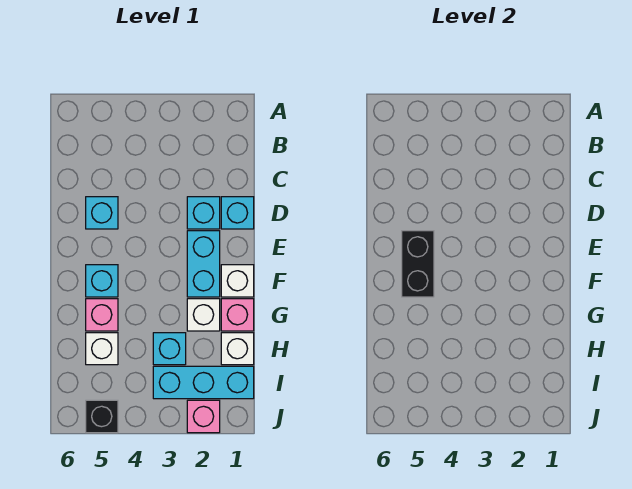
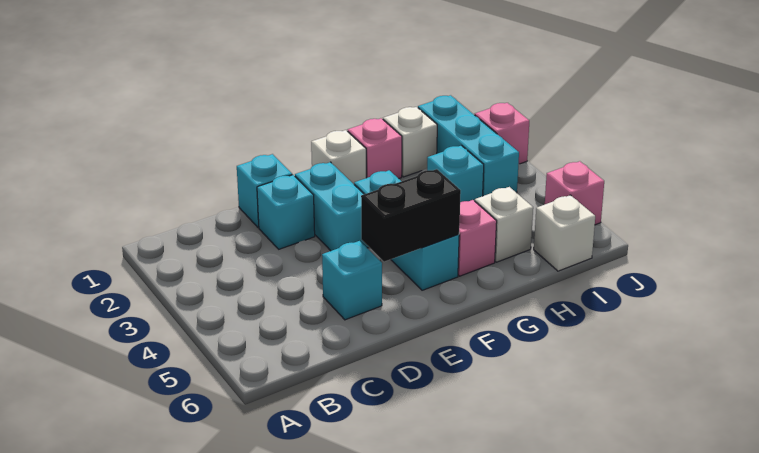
cyan 1x2 brick [187,231,220,297] -> cyan 1x2 brick turned to [295,162,369,251]
cyan 1x1 brick [86,265,118,297] -> cyan 1x3 brick [354,170,459,290]
white 1x1 brick [187,299,220,331] -> white 1x1 brick moved to [534,195,595,271]
black 1x1 brick [86,400,118,433] -> pink 1x1 brick [545,161,604,225]

